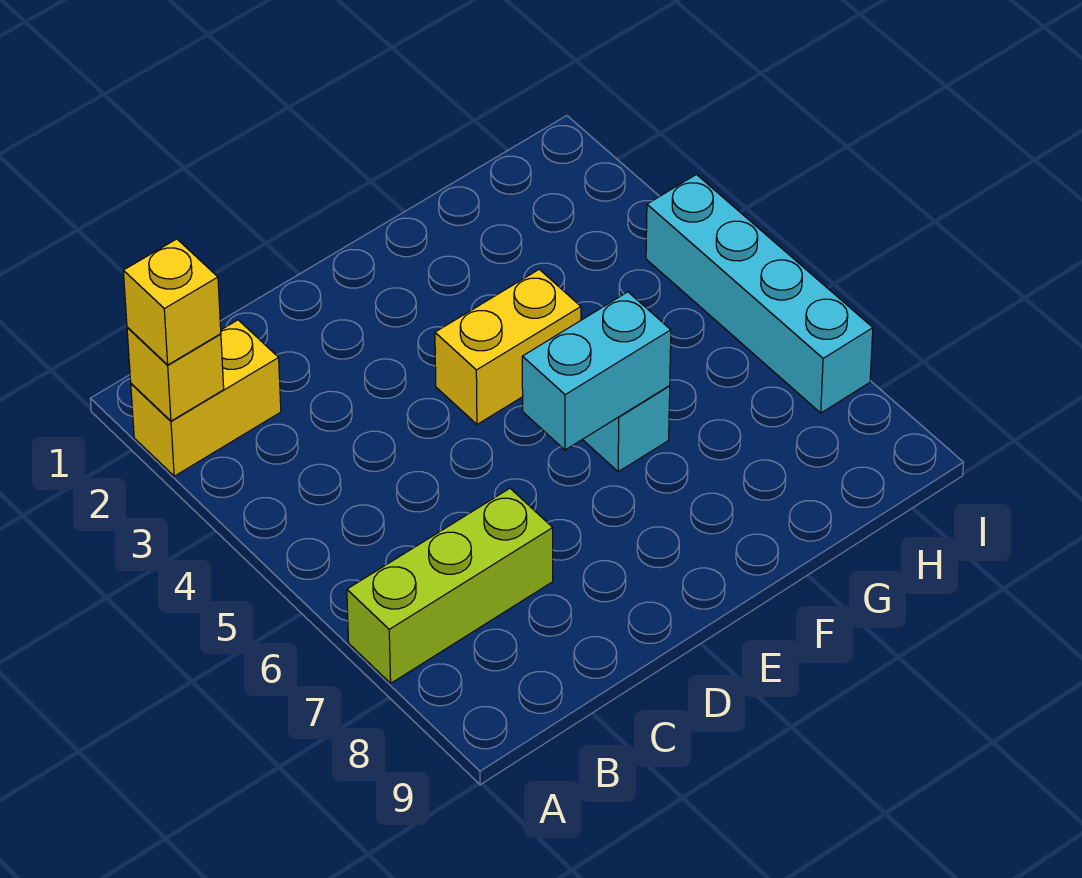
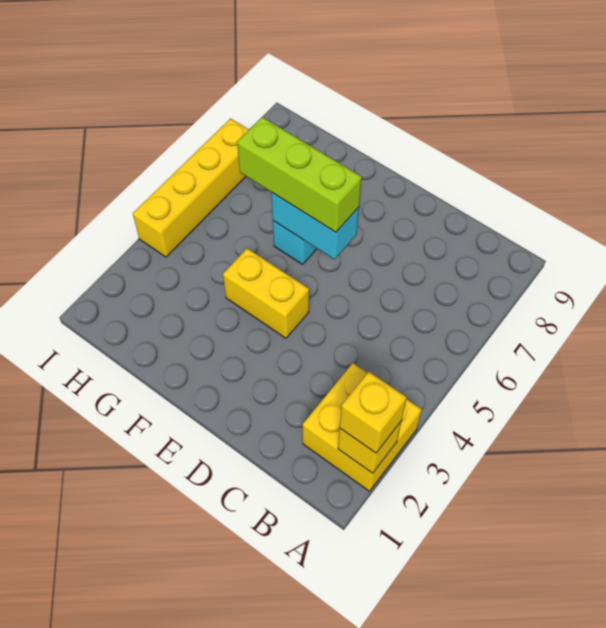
yellow 1x2 brick [131,320,281,476] -> yellow 2x2 brick [303,363,422,491]
lime 1x3 brick [347,488,553,683] -> lime 1x3 brick moved to [237,117,362,232]
cyan 1x4 brick [646,174,873,413] -> yellow 1x4 brick [133,119,249,257]

